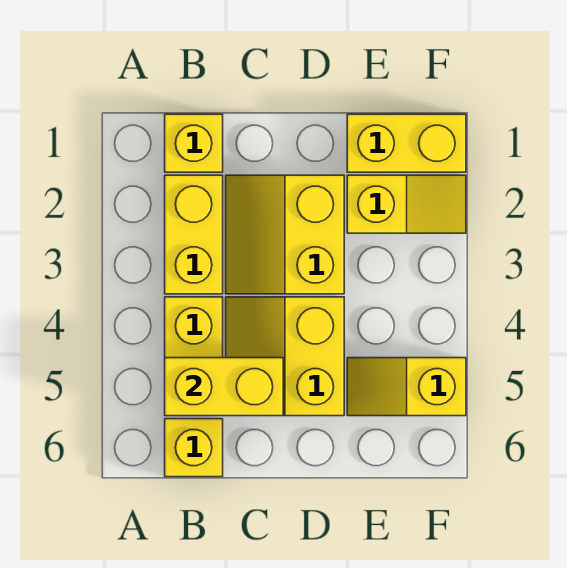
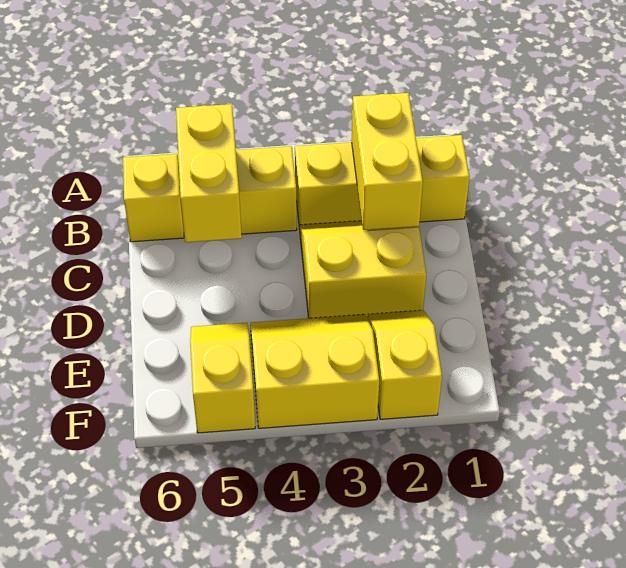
yellow 2x2 slope [226,297,344,416] -> yellow 2x2 slope moved to [250,314,379,428]
yellow 1x2 brick [347,114,466,172] -> yellow 1x2 brick moved to [352,93,423,230]
yellow 1x2 slope [347,175,466,233] -> yellow 1x2 slope turned to [368,310,442,419]

